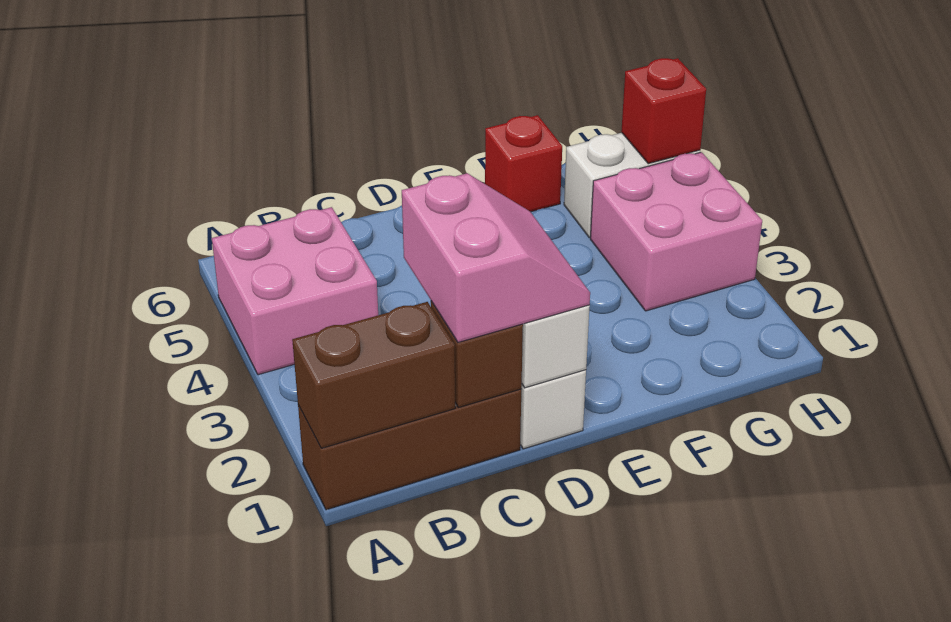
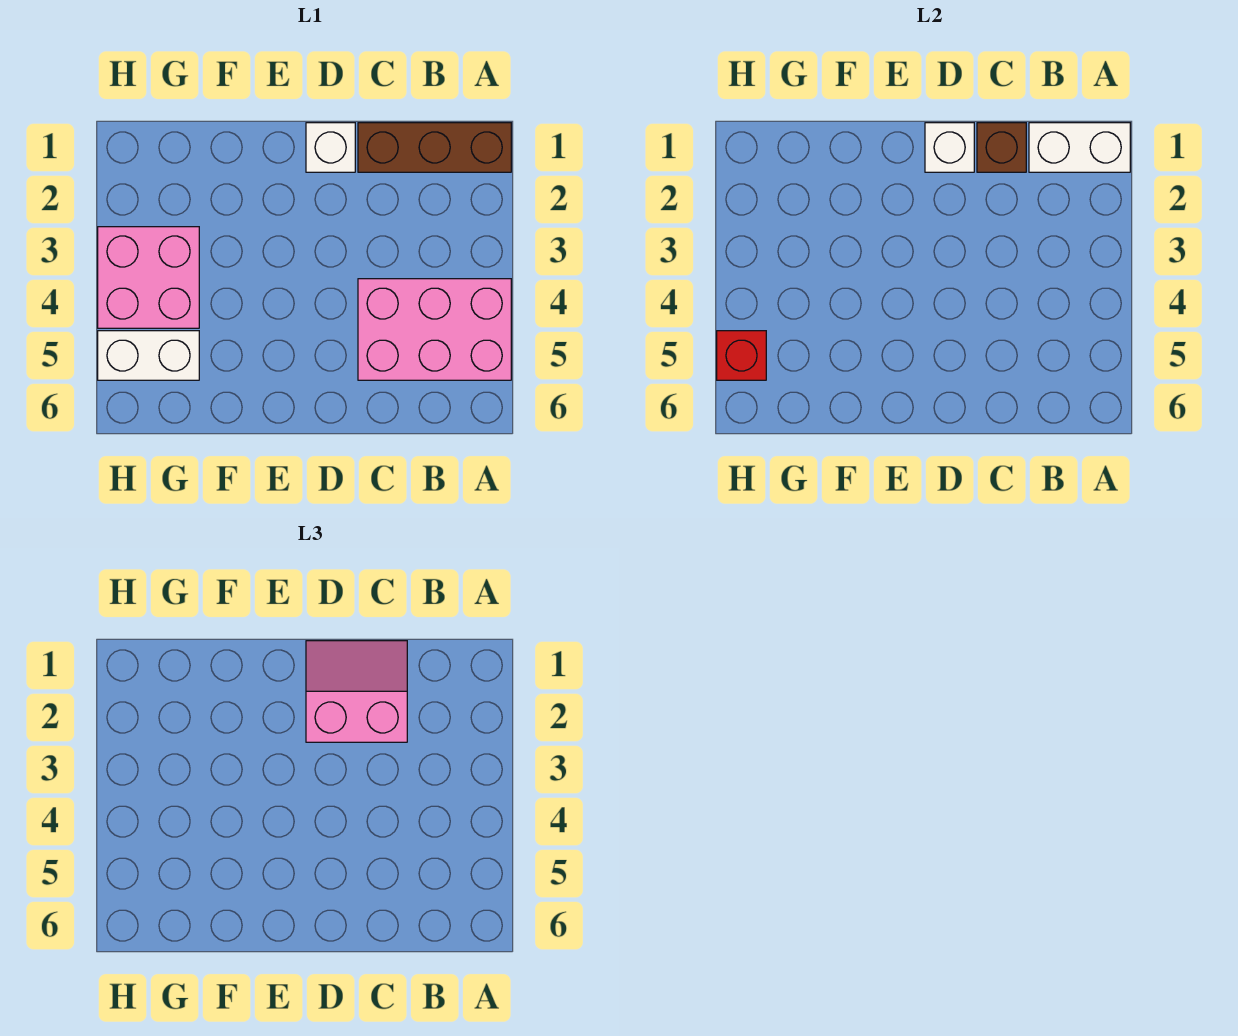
brown 1x2 brick [292,302,455,448] -> white 1x2 brick [1029,123,1130,172]
pink 2x2 brick [212,207,378,375] -> pink 2x3 brick [358,279,511,380]
pink 2x2 slope [402,173,590,342] -> pink 2x2 slope turned to [306,641,407,742]
red 1x1 brick [485,115,562,212] -> none

